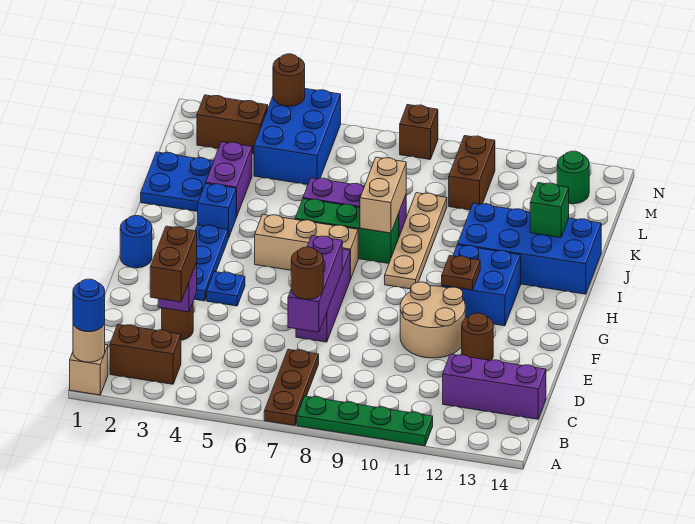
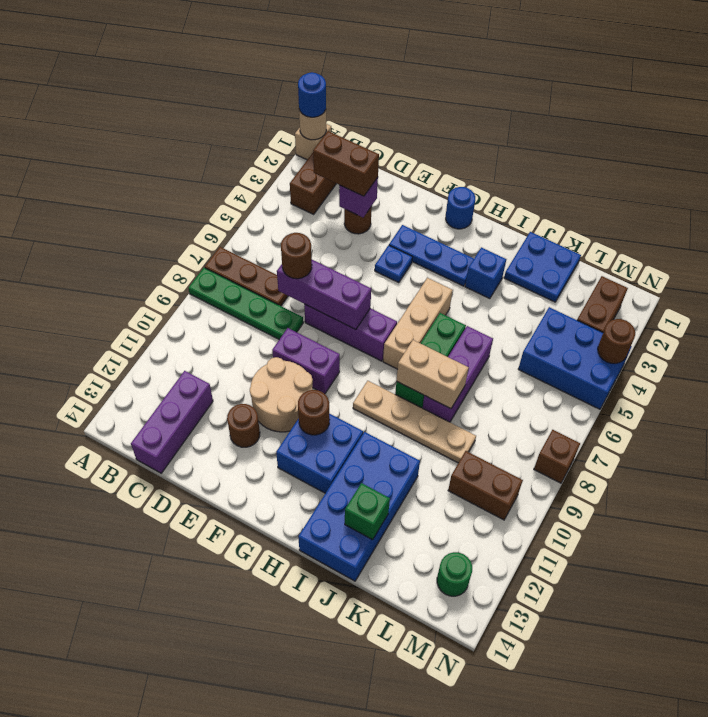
green 1x4 plate [297,396,433,446] -> green 1x4 plate turned to [188,268,303,339]
brown 1x1 plate [442,256,480,290] -> brown 1x1 round brick [298,390,330,435]
purple 1x2 brick [206,142,252,217] -> purple 1x2 brick moved to [272,328,340,394]

